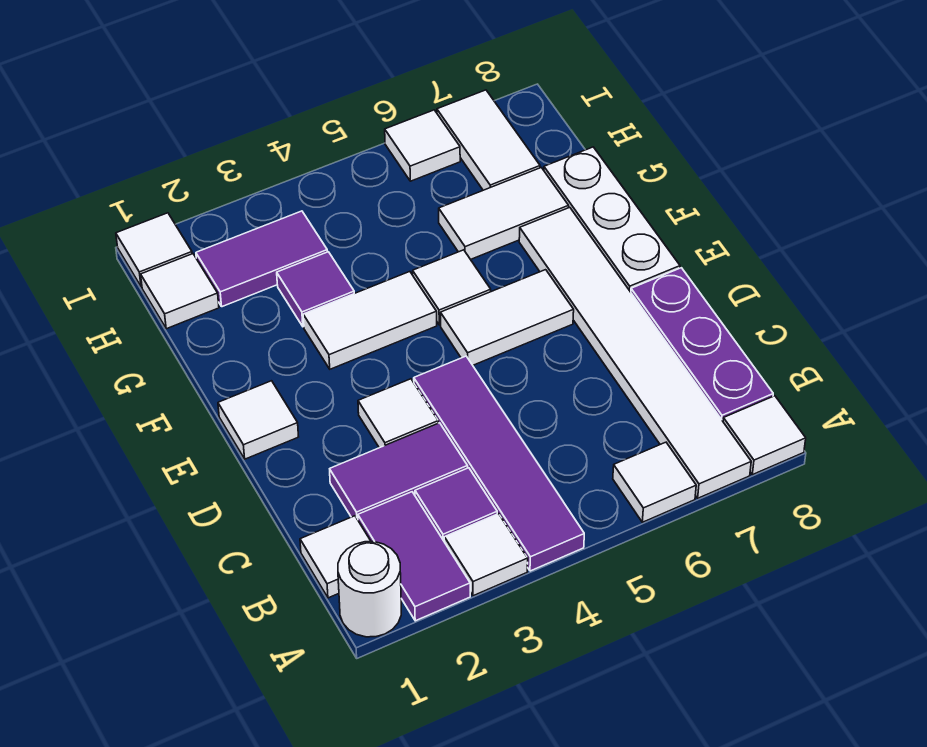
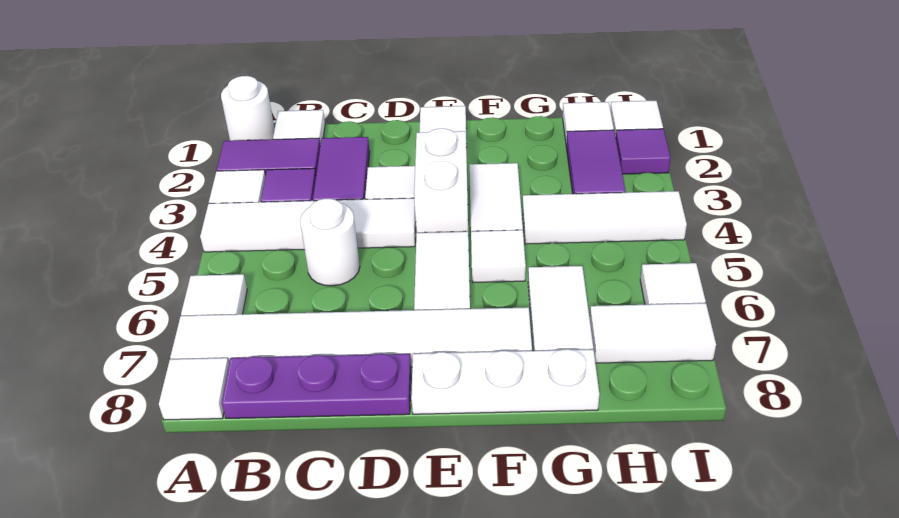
purple 1x4 tile [414,356,584,571] -> white 1x4 tile [200,198,416,252]
none -> white 1x1 round brick [300,199,360,286]
none -> white 1x2 brick [414,128,469,237]
purple 1x1 tile [277,252,354,327] -> purple 1x1 tile moved to [616,129,671,174]
none -> white 1x3 tile [523,191,687,244]

